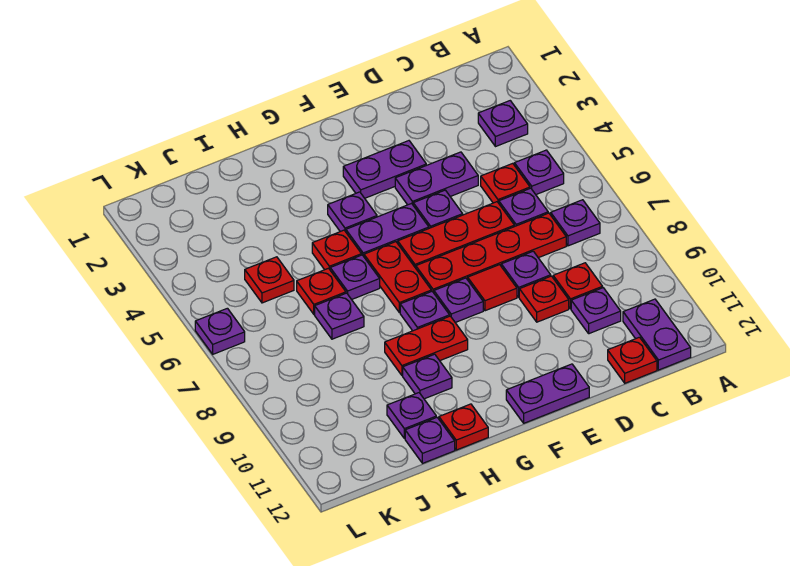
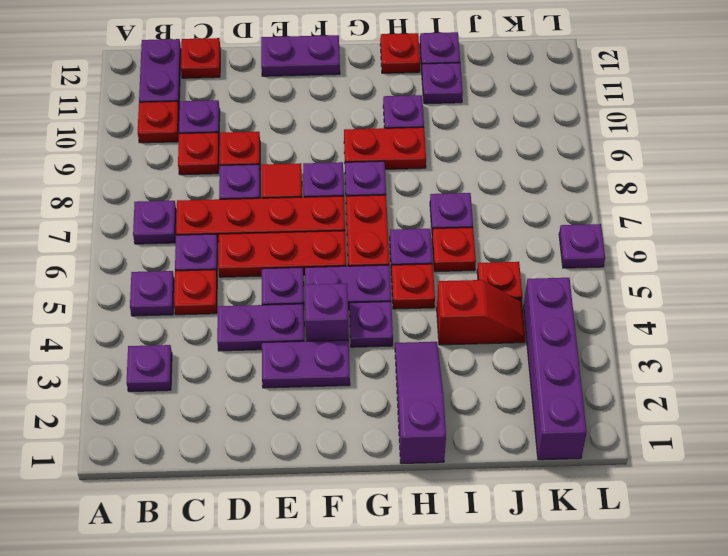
none -> red 1x1 plate [138,101,179,143]
none -> purple 1x1 brick [305,284,349,341]
none -> purple 1x3 slope [395,342,446,464]
none -> red 1x2 slope [437,280,525,345]
none -> purple 1x4 brick [524,278,587,460]

